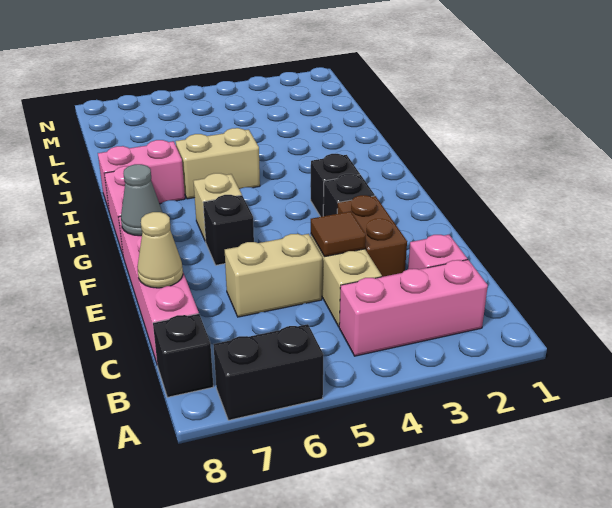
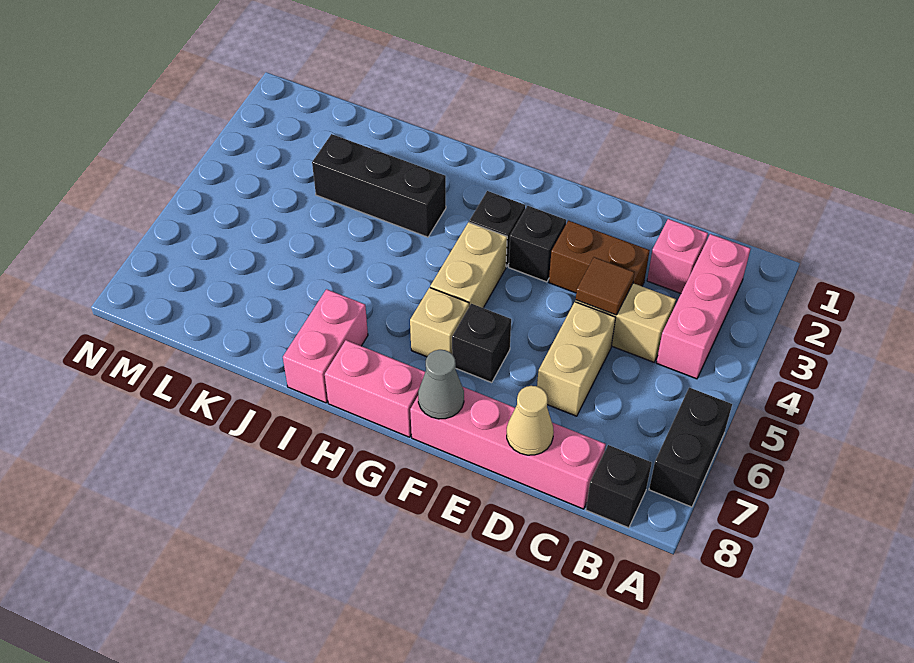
none -> black 1x3 brick [312,134,446,237]
tan 1x2 brick [176,128,260,199] -> tan 1x2 brick moved to [430,222,507,308]

